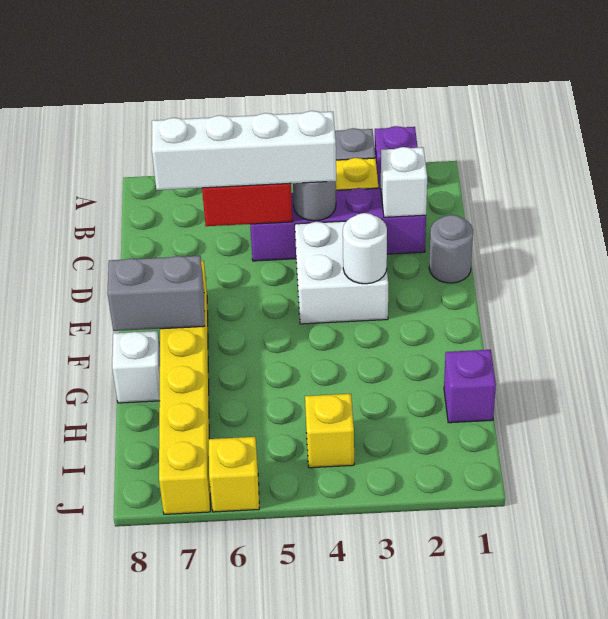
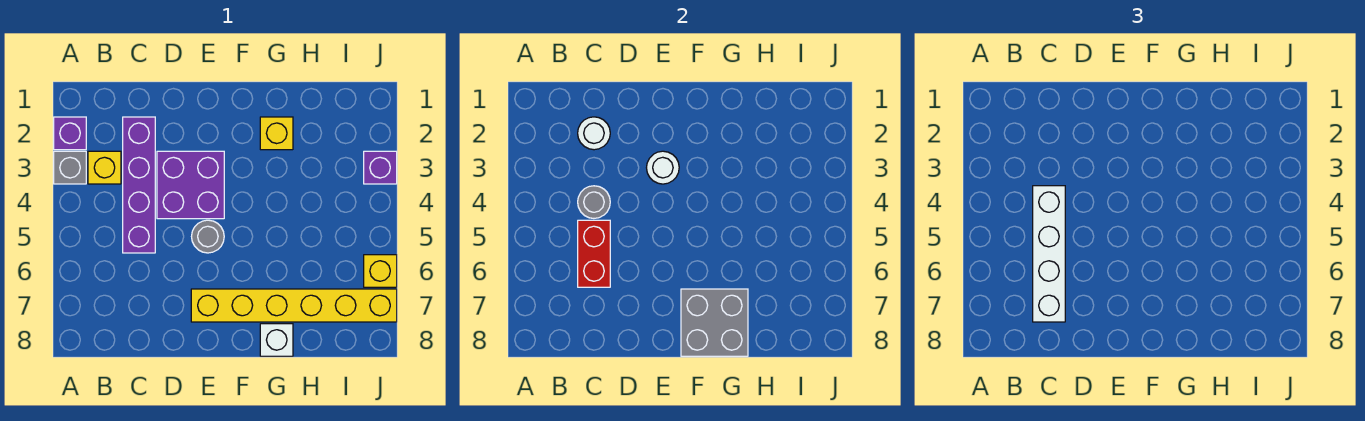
white 1x1 brick [381,147,427,217] -> white 1x1 round brick [578,117,610,150]
grey 1x1 round brick [429,215,473,283] -> grey 1x1 round brick moved to [192,220,224,253]
white 2x2 brick [295,221,388,324] -> purple 2x2 brick [157,151,224,219]
grey 1x2 brick [107,256,205,331] -> grey 2x2 brick [681,289,748,356]
purple 1x1 brick [444,350,496,423] -> purple 1x1 brick moved to [364,151,397,184]
yellow 1x1 brick [305,394,354,468] -> yellow 1x1 brick moved to [260,117,293,150]

